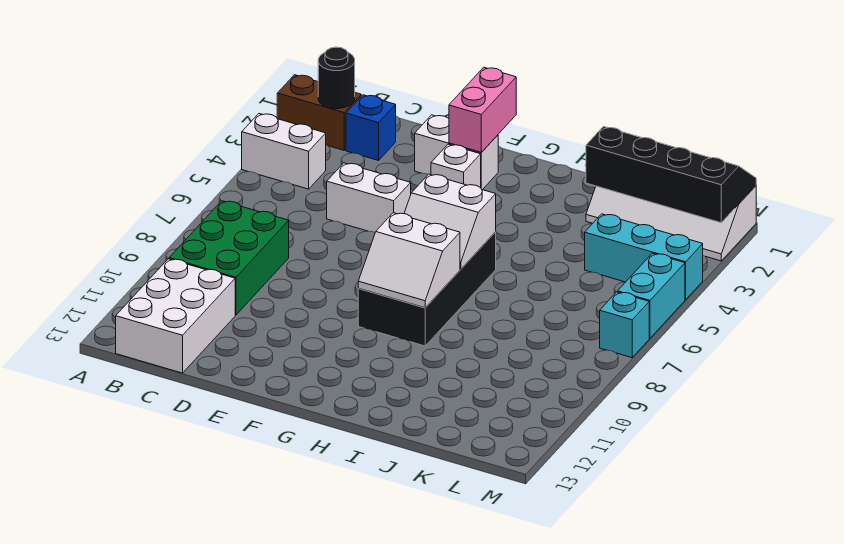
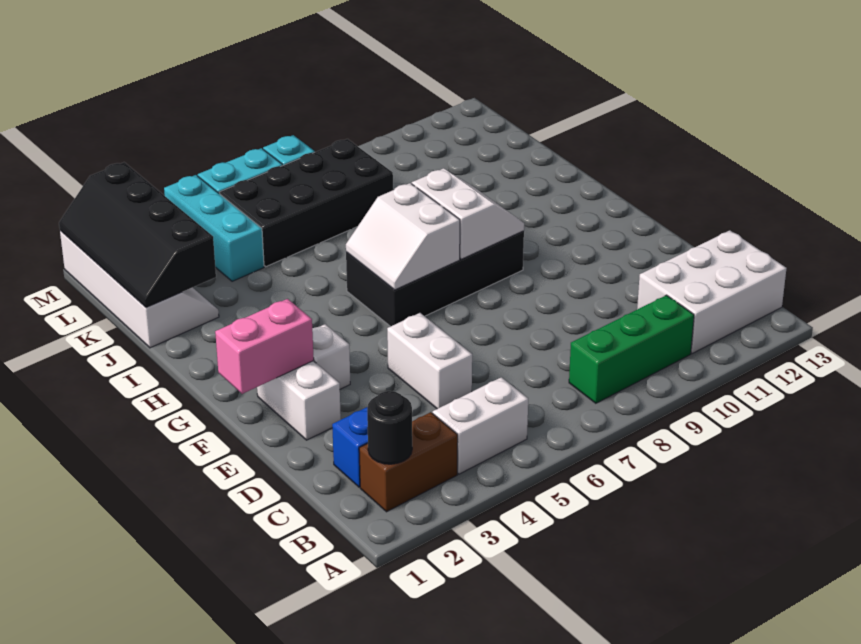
brown 1x2 brick [277,75,361,150] -> brown 1x2 brick turned to [359,412,458,512]
white 1x2 brick [242,114,326,189] -> white 1x2 brick turned to [433,377,528,474]
green 2x3 brick [169,201,289,315] -> green 1x3 brick [569,295,694,403]
white 2x2 slope [404,174,496,269] -> white 2x2 slope turned to [346,183,460,290]
none -> black 2x4 brick [219,139,393,267]

